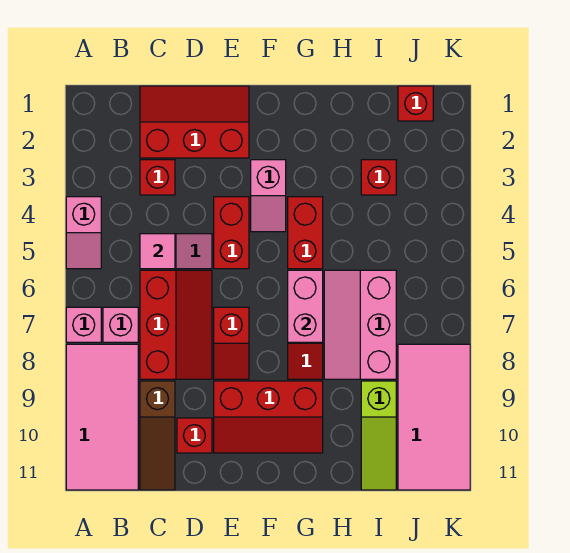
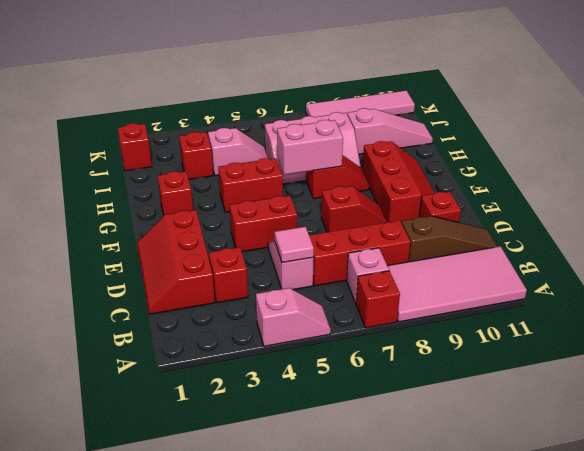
pink 1x1 brick [66,307,101,342] -> red 1x1 brick [356,271,400,328]
pink 1x2 slope [251,160,286,232] -> pink 1x2 slope moved to [208,128,268,176]
none -> red 1x1 brick [158,171,193,215]
lime 1x3 slope [361,381,396,490] -> pink 1x3 slope [347,108,433,154]
pink 2x4 tile [398,344,470,490] -> pink 1x4 tile [306,90,415,117]

